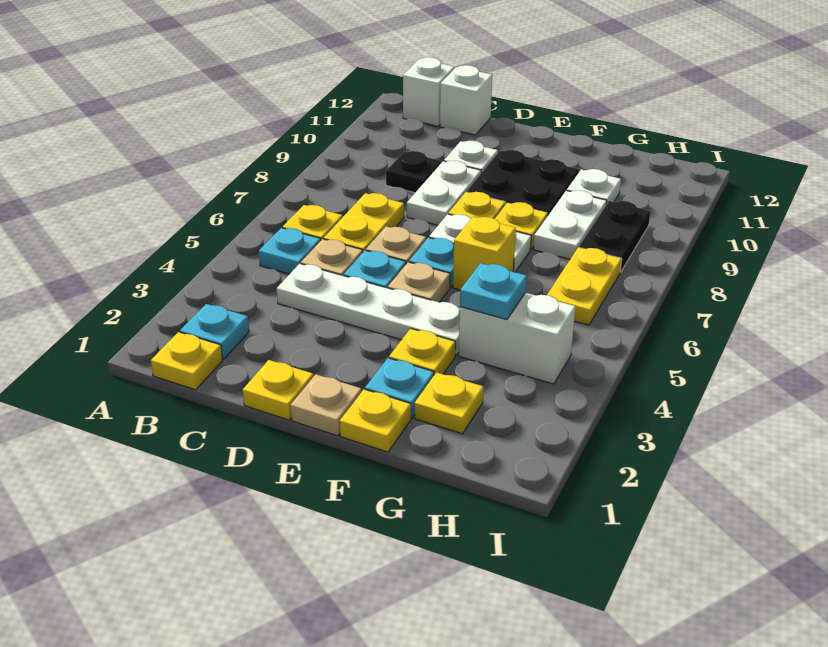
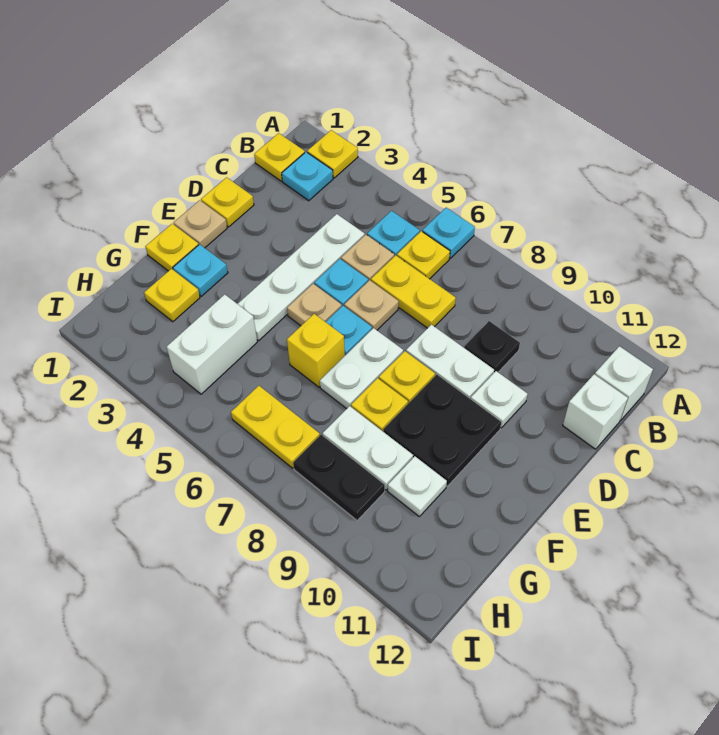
yellow 1x1 plate [389,329,456,375] -> yellow 1x1 plate moved to [307,130,358,178]
cyan 1x1 plate [460,263,527,320] -> cyan 1x1 plate moved to [422,208,475,258]

